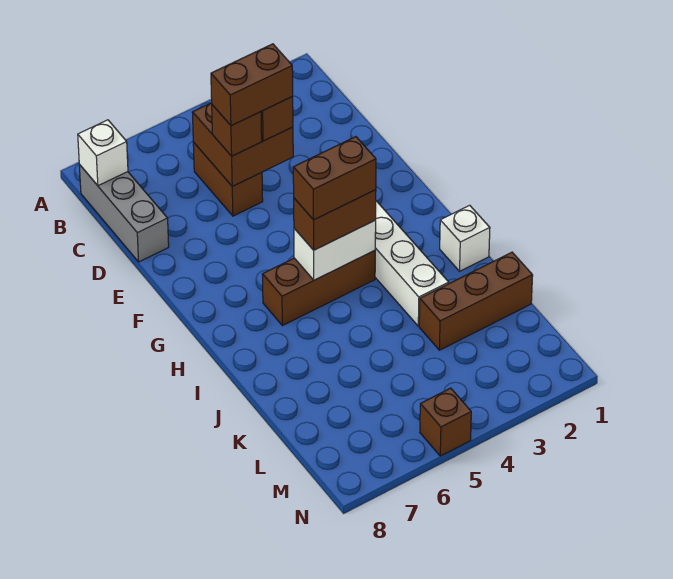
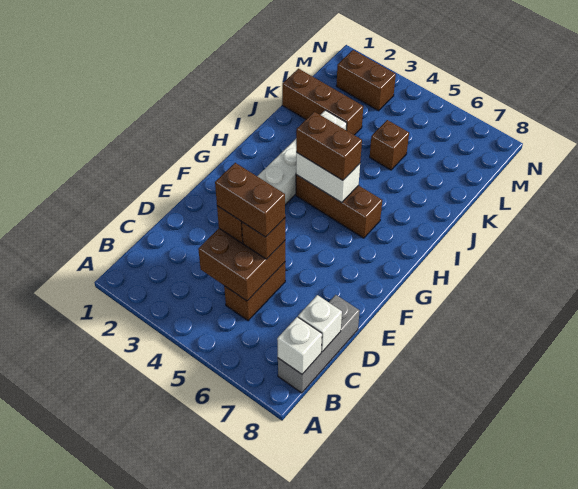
brown 1x2 brick [293,137,376,220] -> brown 1x2 brick moved to [336,50,396,111]
white 1x1 brick [440,205,490,271] -> white 1x1 brick moved to [298,295,342,352]
brown 1x1 brick [420,388,471,456] -> brown 1x1 brick moved to [370,120,409,170]

